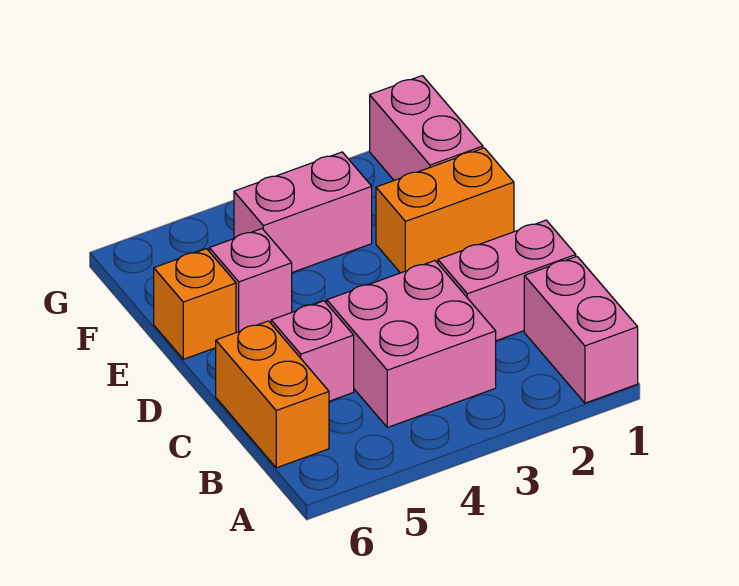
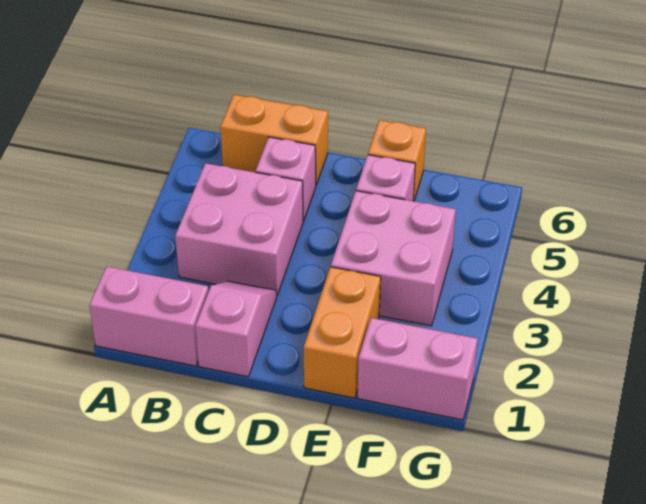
pink 1x2 brick [438,220,576,341] -> pink 1x2 slope [195,281,277,377]
pink 1x2 brick [234,152,372,272] -> pink 2x2 brick [331,191,456,326]

